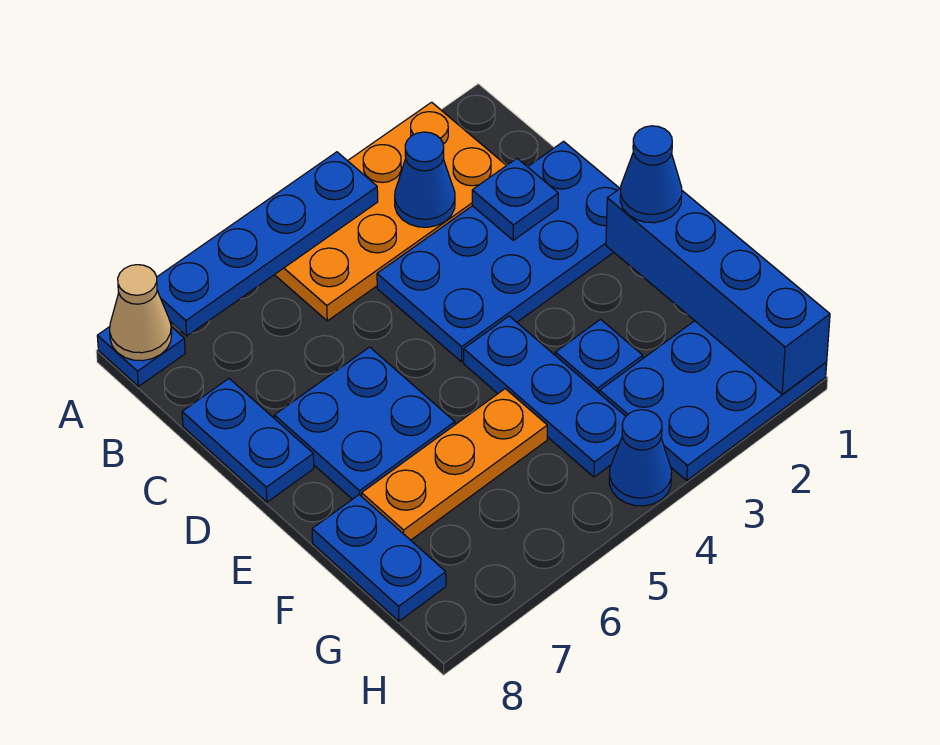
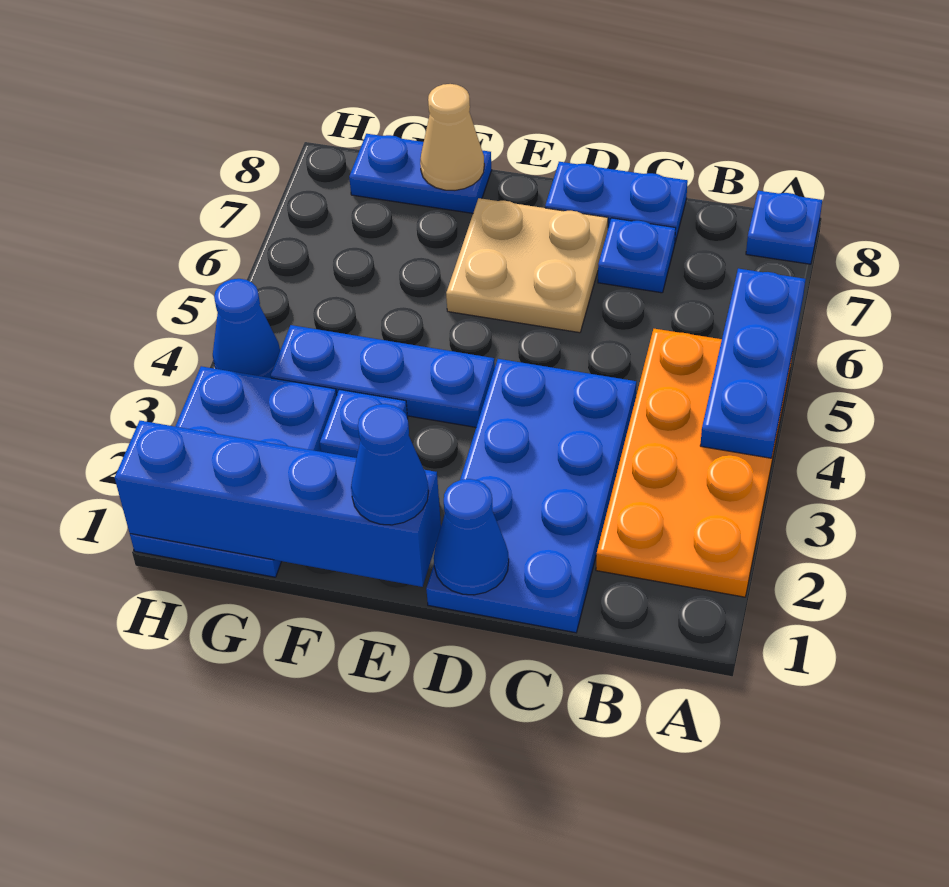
blue 1x4 plate [157,152,378,336] -> blue 1x3 plate [700,269,806,458]
tan 1x1 cone [110,265,172,361] -> tan 1x1 cone moved to [420,84,484,190]
blue 1x1 cone [395,132,455,227] -> blue 1x1 cone moved to [434,479,509,595]
blue 1x1 plate [472,159,558,240] -> blue 1x1 plate moved to [598,218,676,293]
blue 2x2 plate [274,347,455,499] -> tan 2x2 plate [446,198,608,333]
orange 1x3 plate [362,389,547,540] -> none

